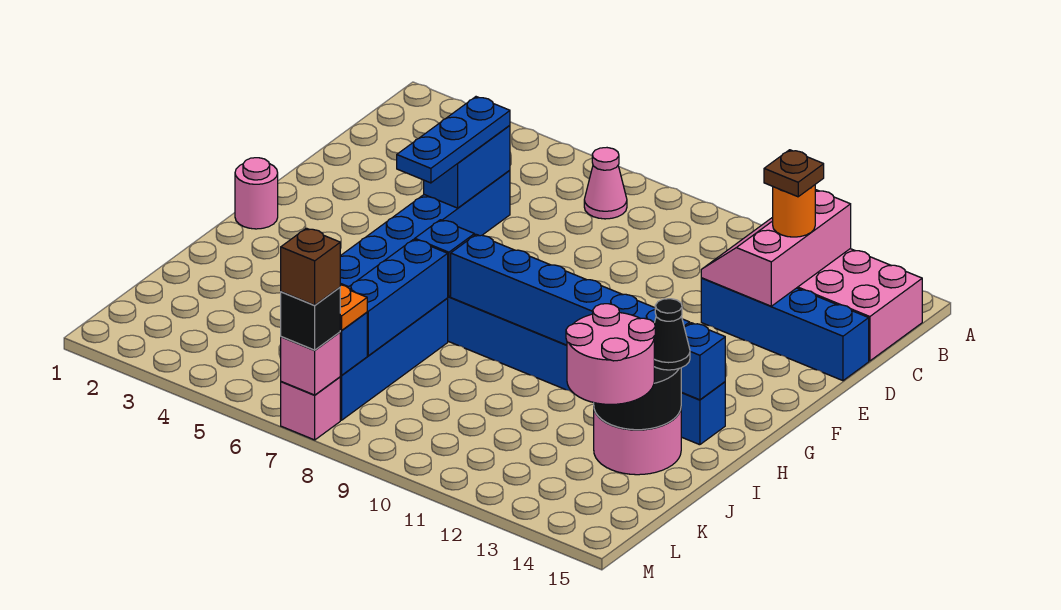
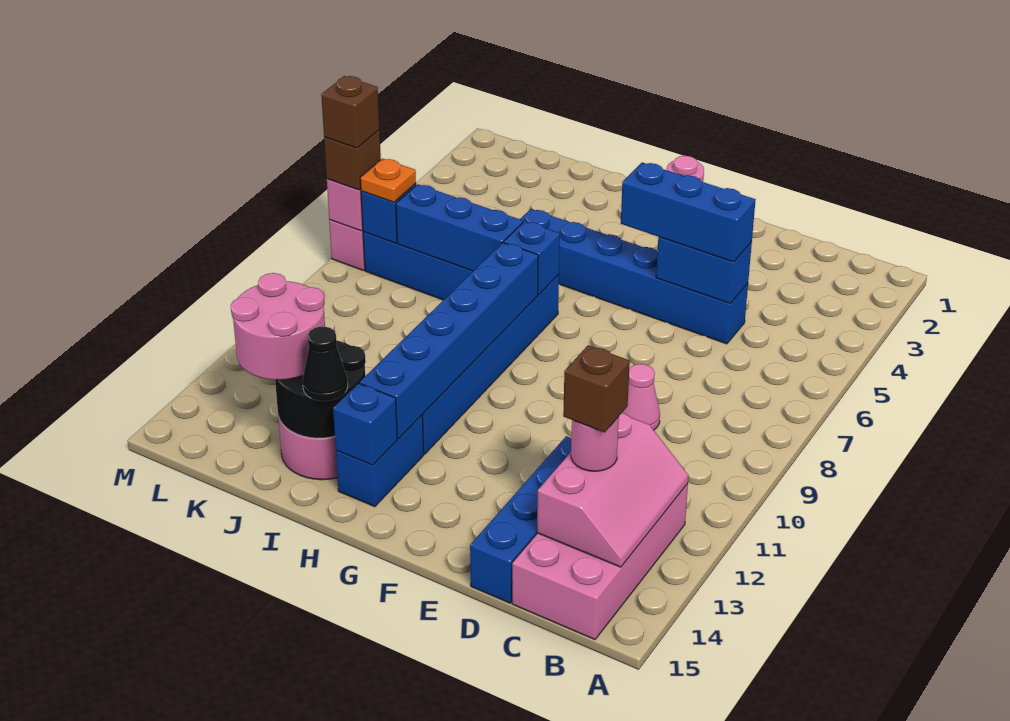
pink 1x1 cone [584,148,627,219] -> pink 1x1 cone moved to [622,364,660,430]
pink 2x3 slope [701,190,851,306] -> pink 2x3 slope turned to [537,413,688,567]
orange 1x1 round brick [773,185,815,237] -> pink 1x1 round brick [571,417,619,471]
brown 1x1 plate [764,150,824,197] -> brown 1x1 brick [563,345,630,432]
blue 1x3 plate [397,97,510,183] -> blue 1x3 brick [621,162,756,262]
black 1x1 brick [281,287,341,350] -> brown 1x1 brick [324,130,381,190]

